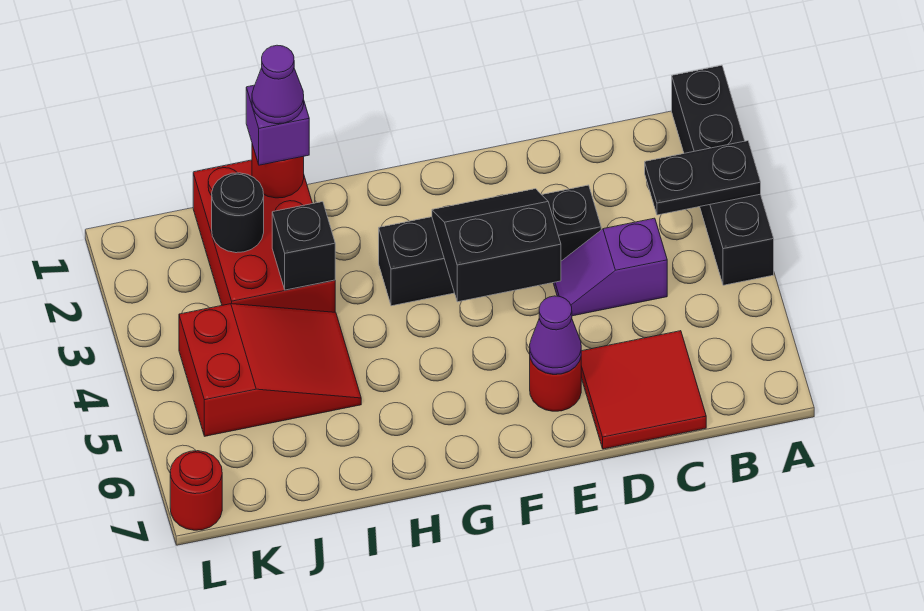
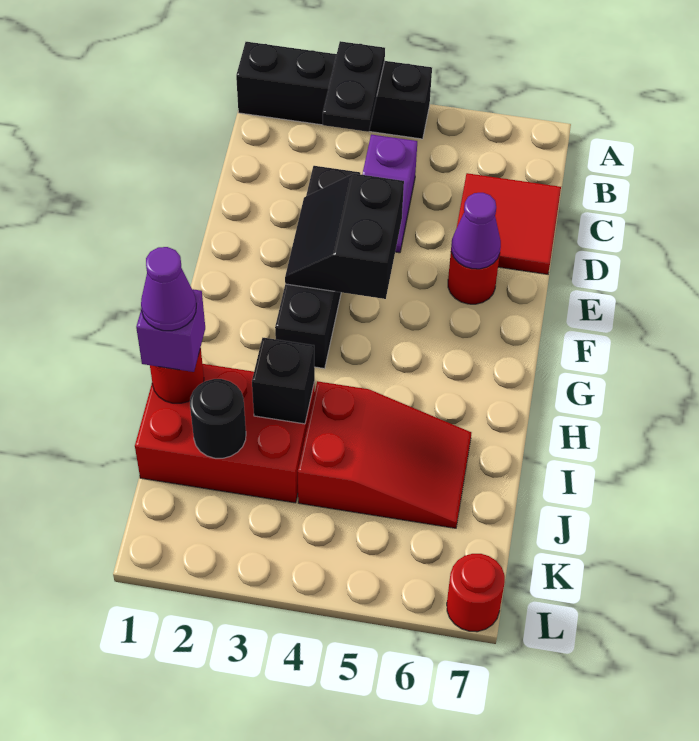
red 2x3 slope [179,304,361,436] -> red 2x3 slope turned to [298,381,471,528]

